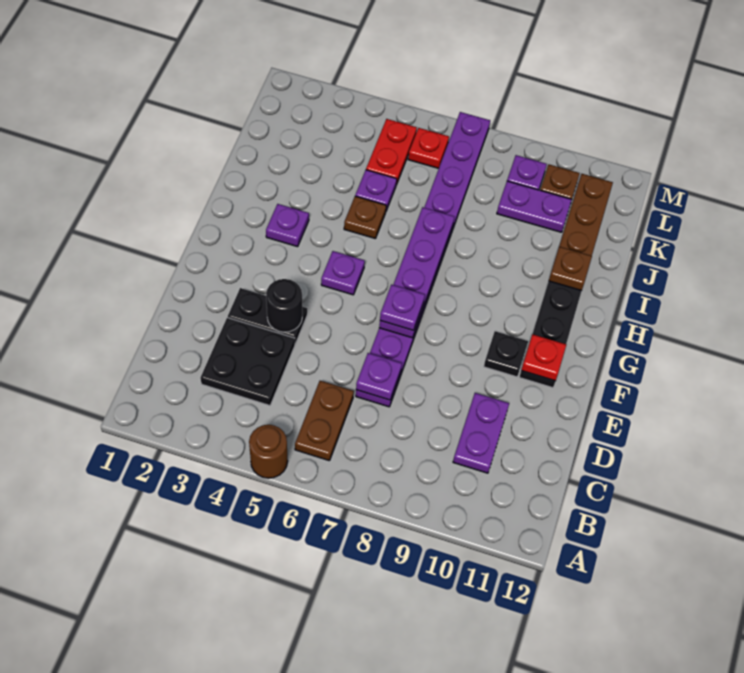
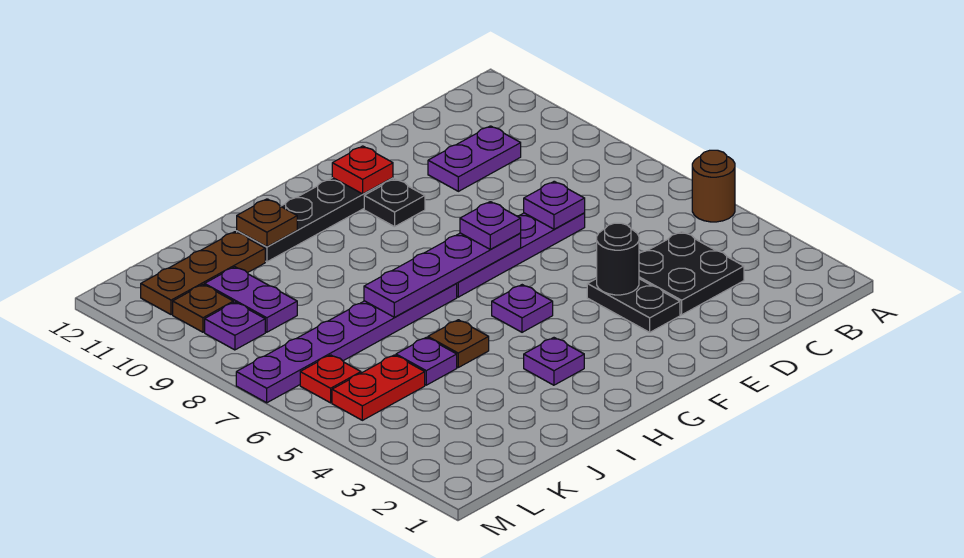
brown 1x2 plate [295,381,354,461] -> none

